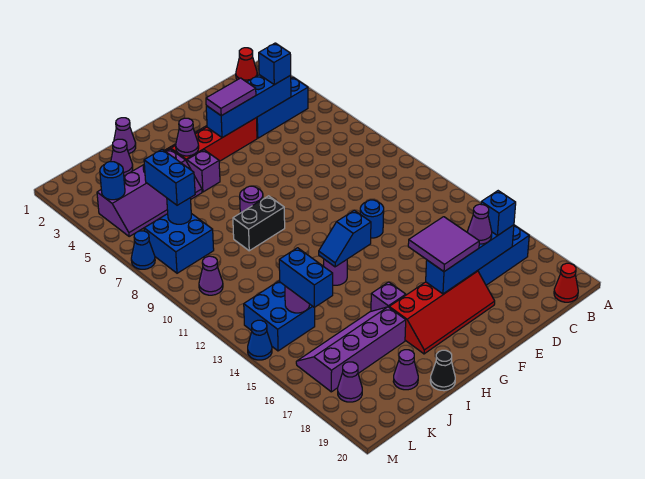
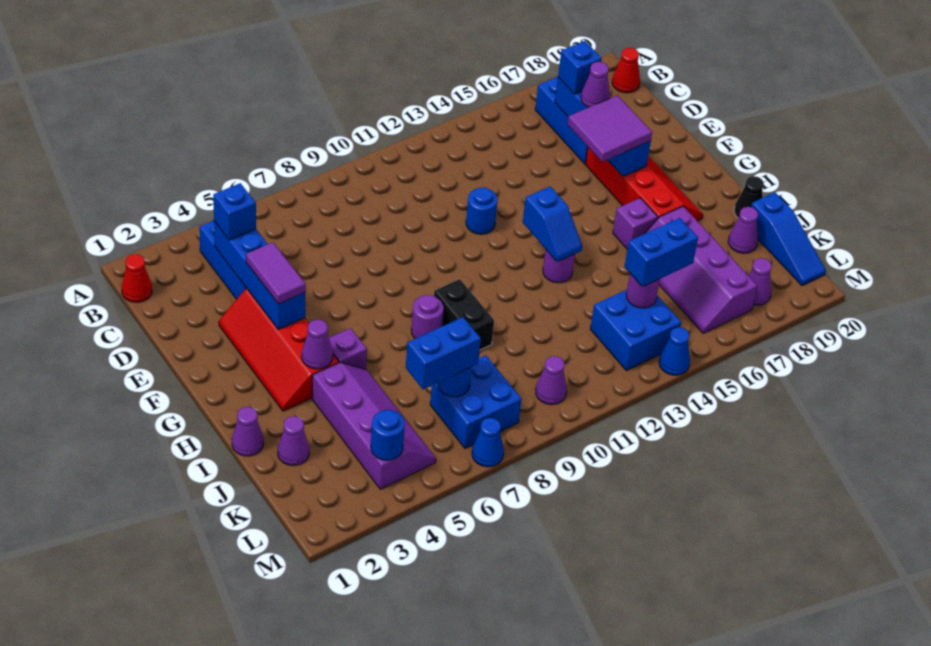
none -> blue 1x3 slope [751,192,826,286]

